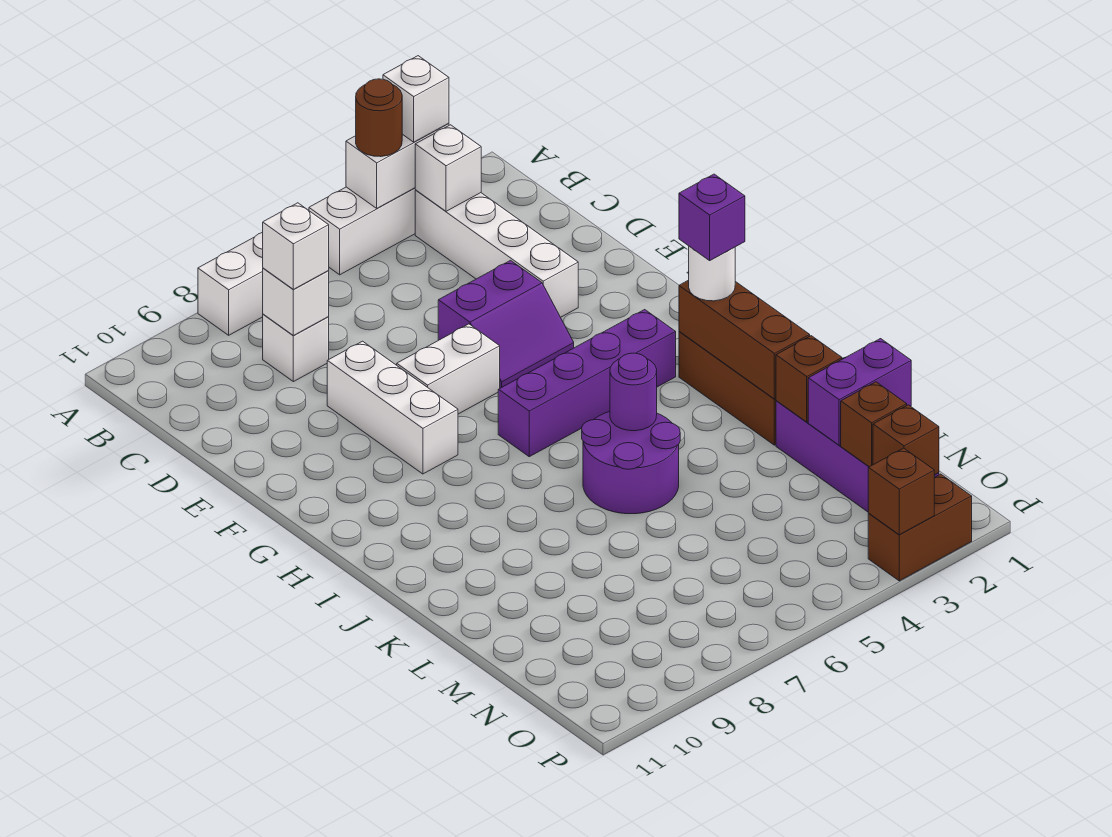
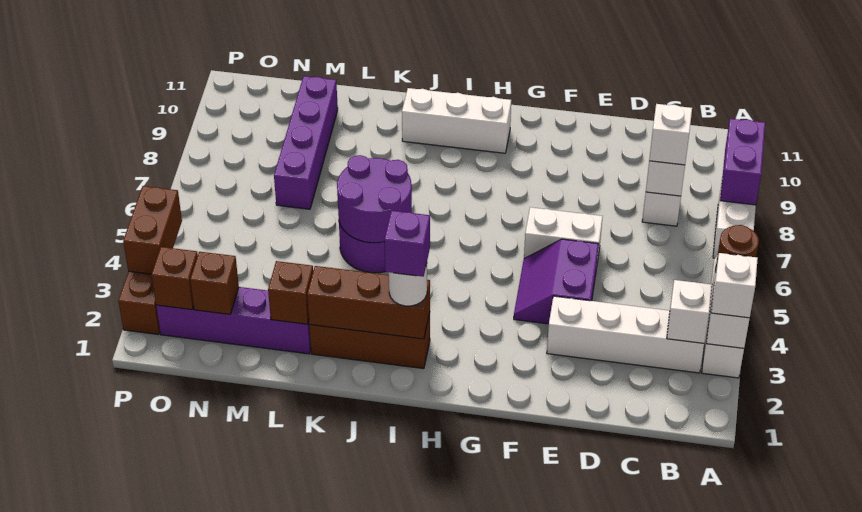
white 1x3 brick [327,341,458,474] -> white 1x3 brick moved to [402,88,511,153]
white 1x2 brick [397,324,500,414] -> white 1x2 brick turned to [524,207,603,269]
purple 1x4 brick [498,310,676,457] -> purple 1x4 brick moved to [274,76,338,209]
purple 1x1 round brick [610,353,657,431] -> purple 2x2 round brick [337,155,412,243]
purple 1x2 brick [808,339,911,445] -> purple 1x2 brick moved to [720,119,765,205]
brown 1x1 brick [868,448,935,535] -> brown 1x2 brick [123,186,182,274]

